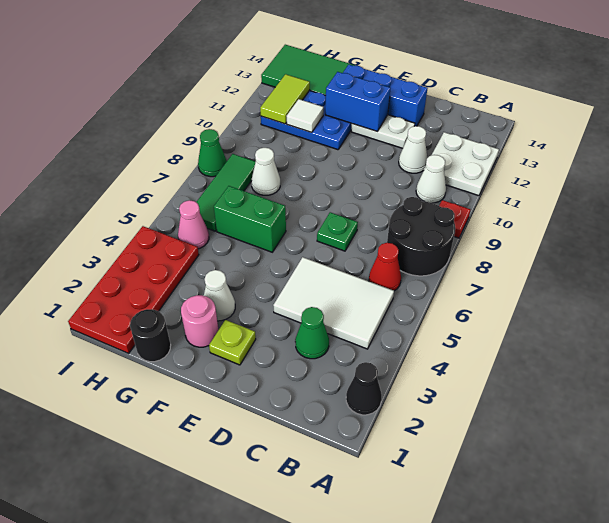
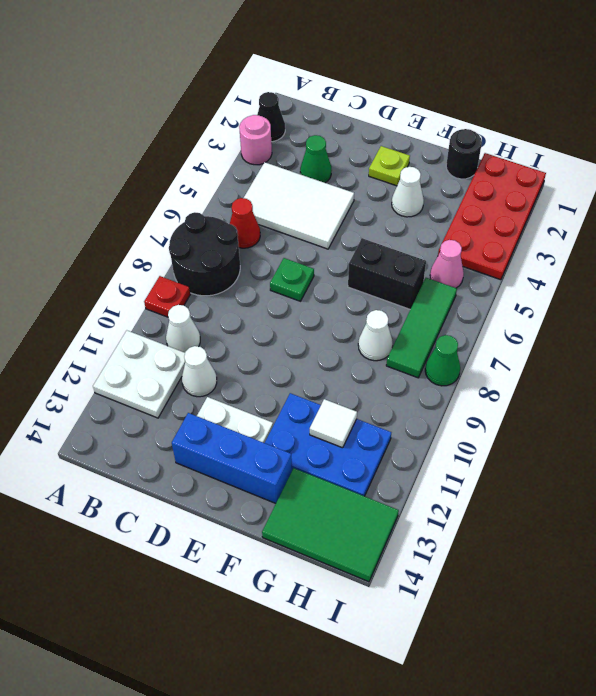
blue 1x2 brick [325,72,391,131] -> none
pink 1x1 round brick [181,295,219,347] -> pink 1x1 round brick moved to [239,115,272,165]
green 1x2 brick [214,186,286,252] -> black 1x2 brick [348,238,426,309]
lime 1x2 tile [260,74,310,124] -> none

